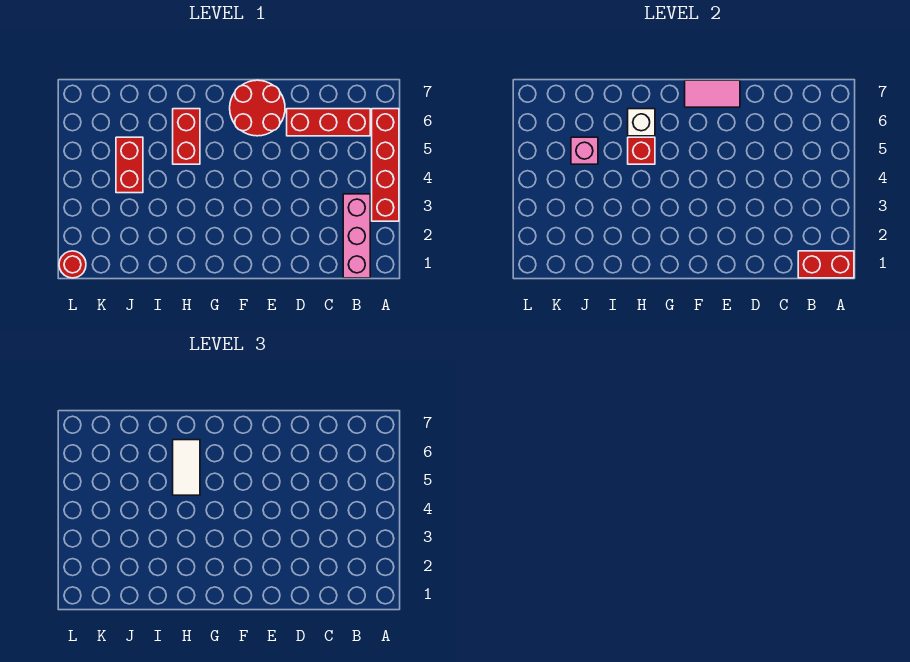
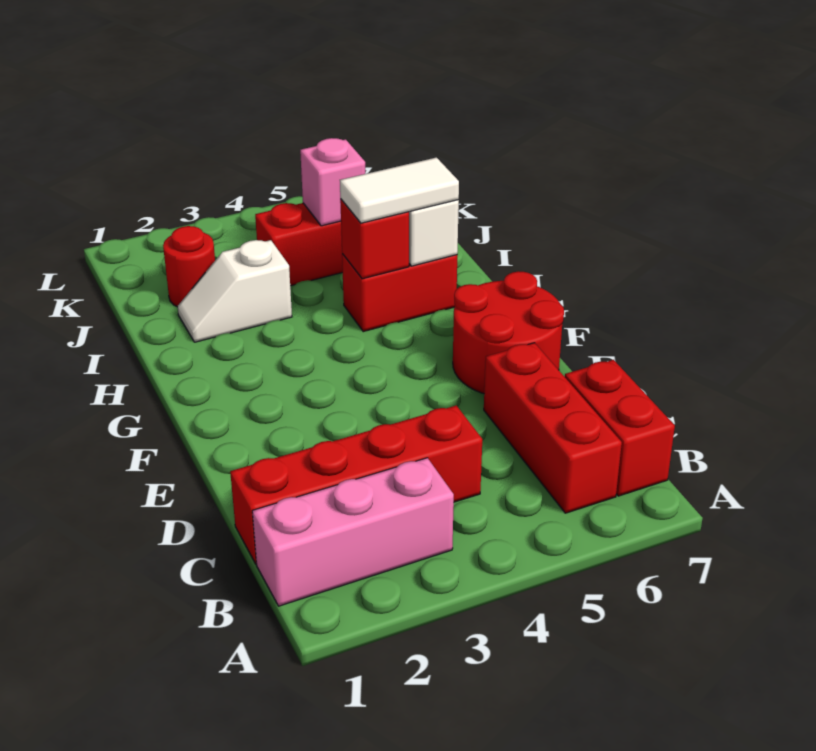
red 1x2 brick [798,251,854,278] -> red 1x2 brick moved to [565,360,675,496]
red 1x4 brick [372,109,399,221] -> red 1x4 brick moved to [230,405,482,564]
pink 1x2 tile [685,80,740,107] -> none
none -> white 1x2 slope [178,240,292,342]
red 1x1 round brick [59,251,86,278] -> red 1x1 round brick moved to [163,226,215,307]

